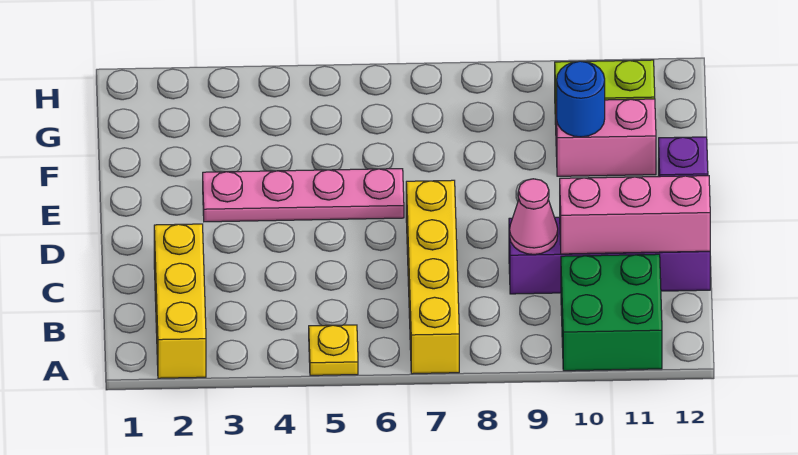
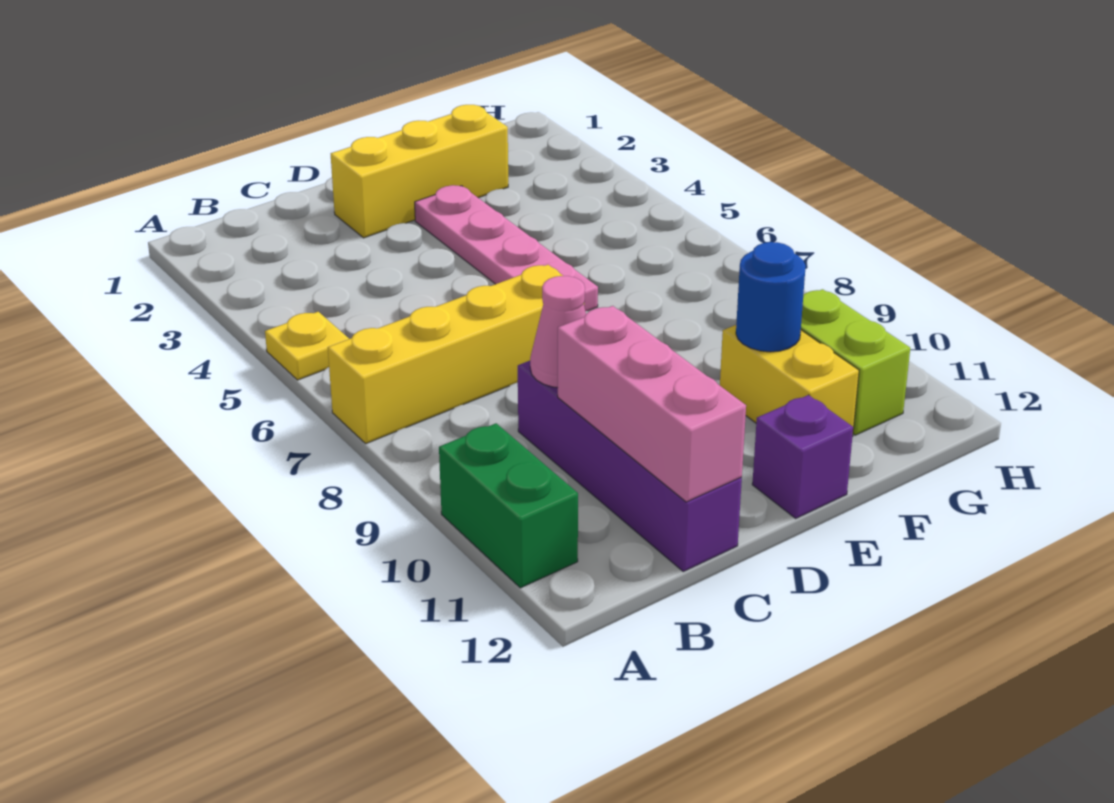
yellow 1x3 brick [154,224,206,378] -> yellow 1x3 brick moved to [331,105,508,238]
green 2x2 brick [561,254,662,371] -> green 1x2 brick [439,423,578,588]
pink 1x2 brick [556,99,656,176] -> yellow 1x2 brick [720,325,859,429]

